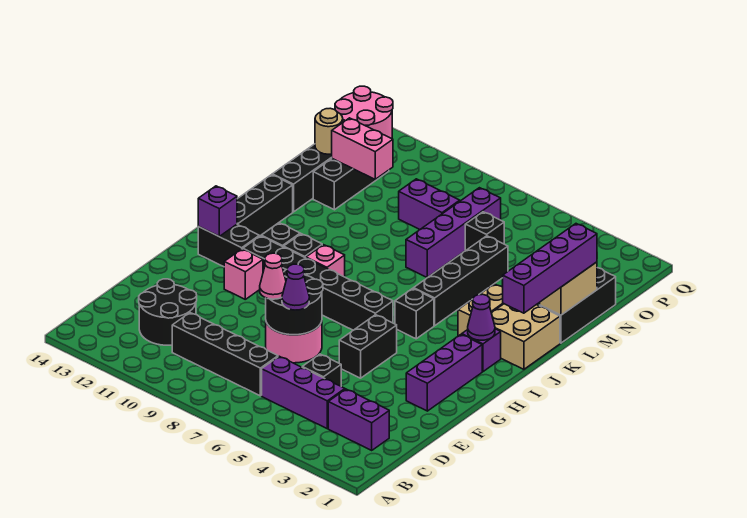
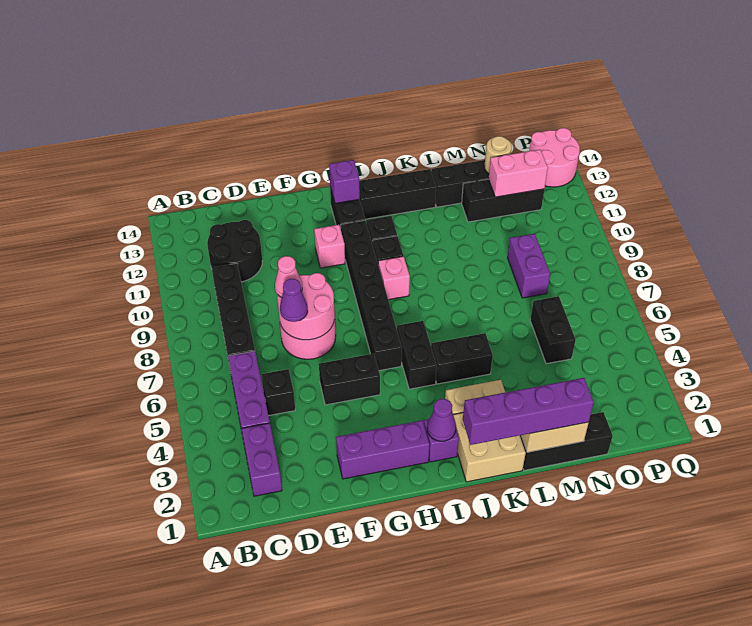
black 2x2 round brick [266,270,323,335] -> pink 2x2 round brick [277,273,335,340]
black 1x1 brick [395,288,434,339] -> black 1x2 brick [397,321,437,389]
black 1x4 brick [414,236,508,326] -> black 1x2 brick [431,333,493,384]
purple 1x4 brick [406,188,501,278] -> none
black 1x1 brick [465,212,504,251] -> black 1x2 brick [530,296,576,364]
pink 1x2 brick [332,118,393,179] -> pink 1x2 brick turned to [488,150,548,197]

